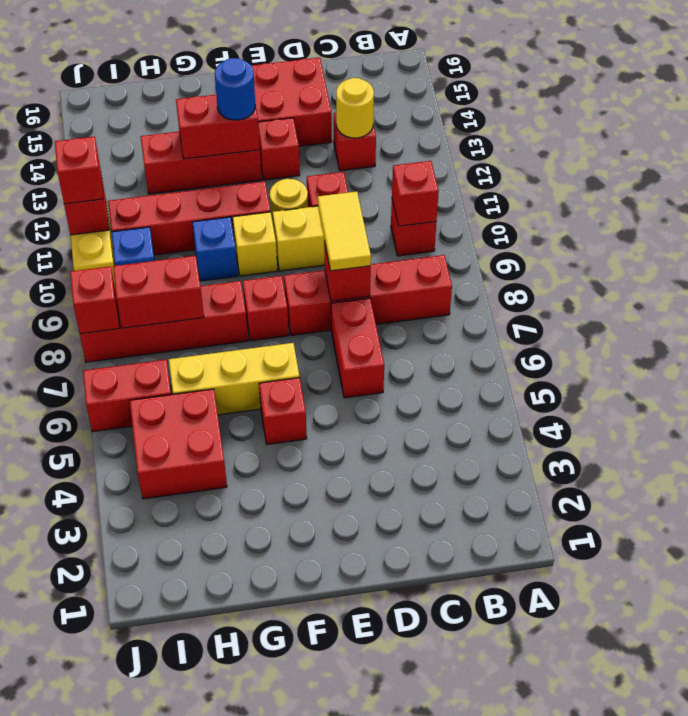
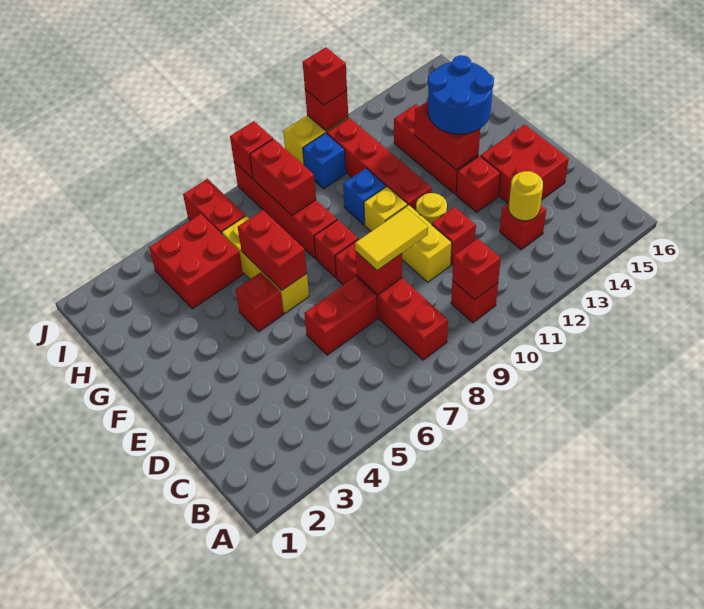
none -> red 1x2 brick [238,210,307,290]
blue 1x1 round brick [215,58,255,120] -> blue 2x2 round brick [428,55,494,134]

